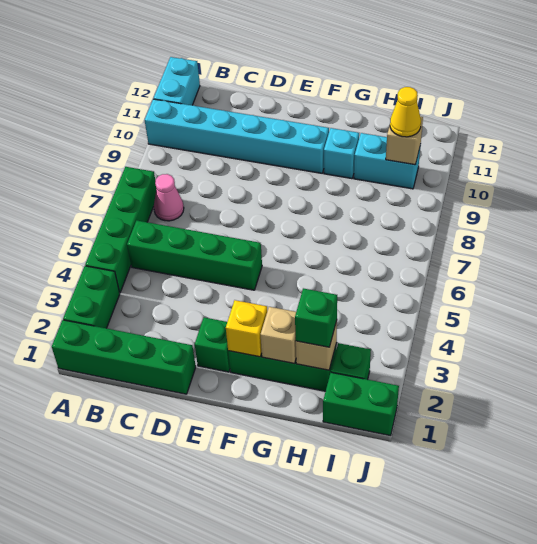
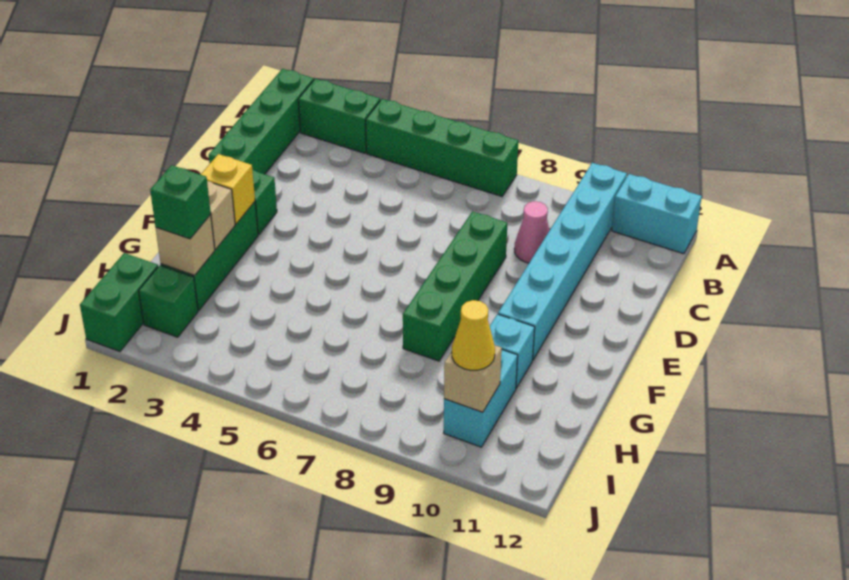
green 1x4 brick [127,221,262,290] -> green 1x4 brick moved to [403,211,507,361]
pink 1x1 cone [154,174,184,221] -> pink 1x1 cone moved to [514,201,549,263]

